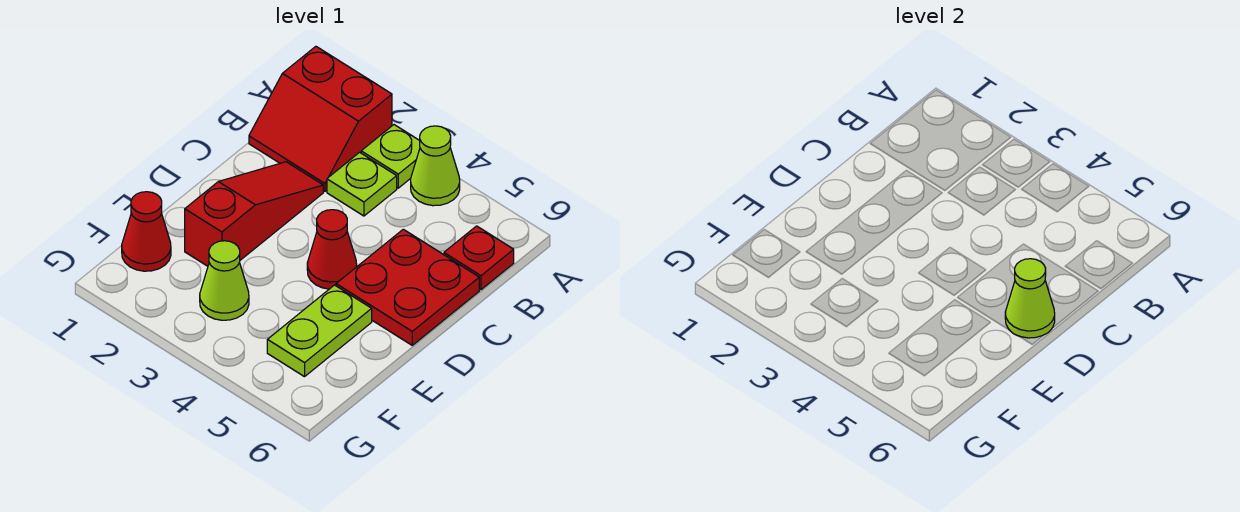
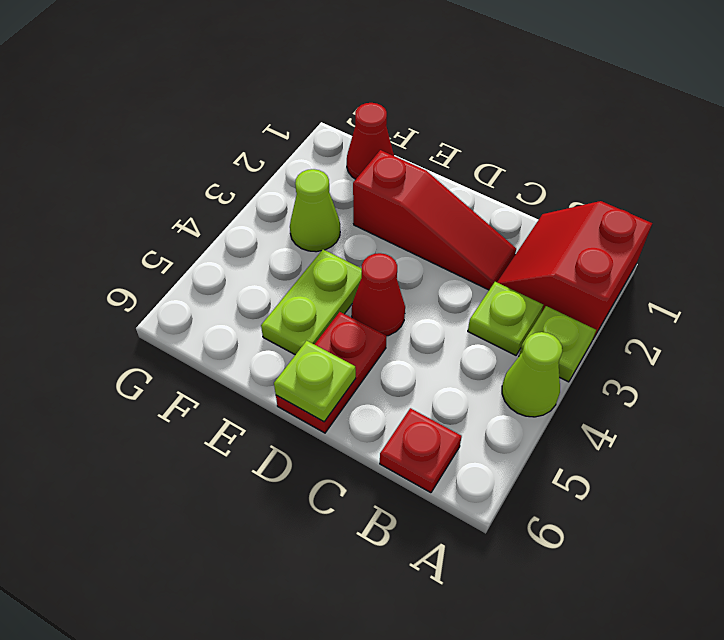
red 2x2 plate [336,229,479,345] -> red 1x2 plate [276,312,387,433]
lime 1x1 cone [1005,259,1055,338] -> lime 1x1 plate [274,341,356,422]
lime 1x2 plate [267,285,372,377] -> lime 1x2 plate turned to [261,249,362,355]

